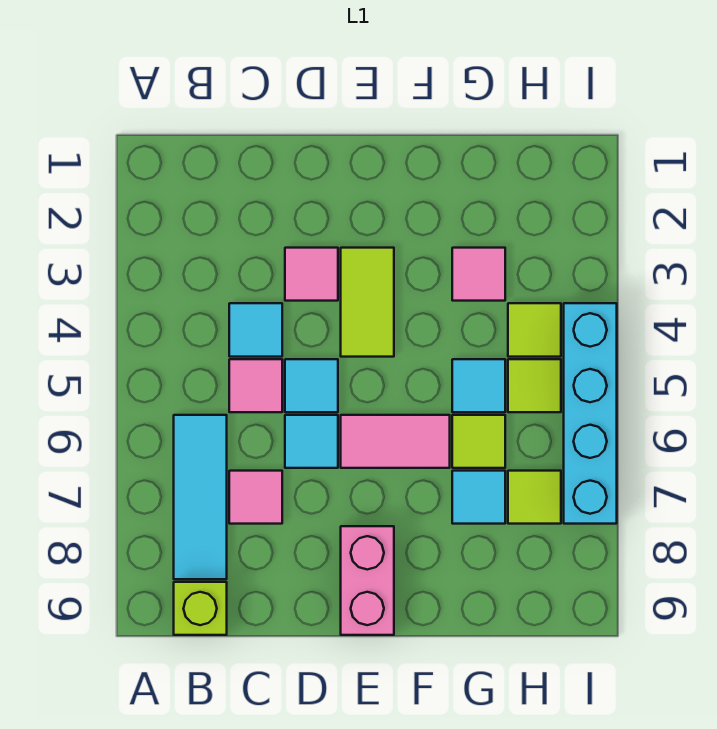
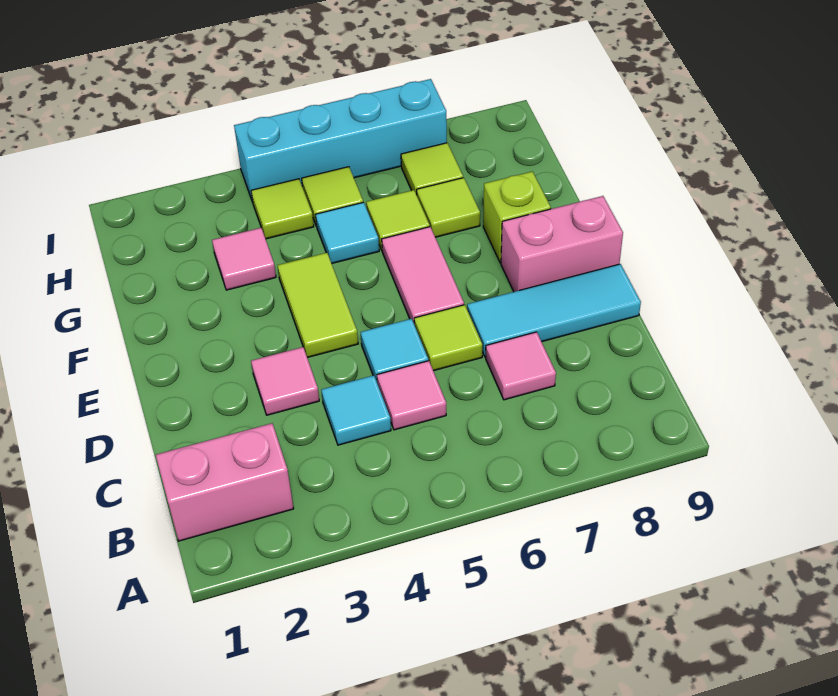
none -> pink 1x2 brick [156,423,294,541]
cyan 1x3 tile [174,415,227,579] -> cyan 1x3 tile moved to [467,264,641,357]
lime 1x1 brick [174,582,227,635] -> lime 1x1 brick moved to [483,171,551,263]
cyan 1x1 tile [285,415,338,468] -> lime 1x1 tile [414,305,482,371]
lime 1x2 tile [341,248,394,357] -> lime 1x2 tile turned to [277,253,358,358]
cyan 1x1 tile [452,471,505,524] -> lime 1x1 tile [417,178,480,237]

